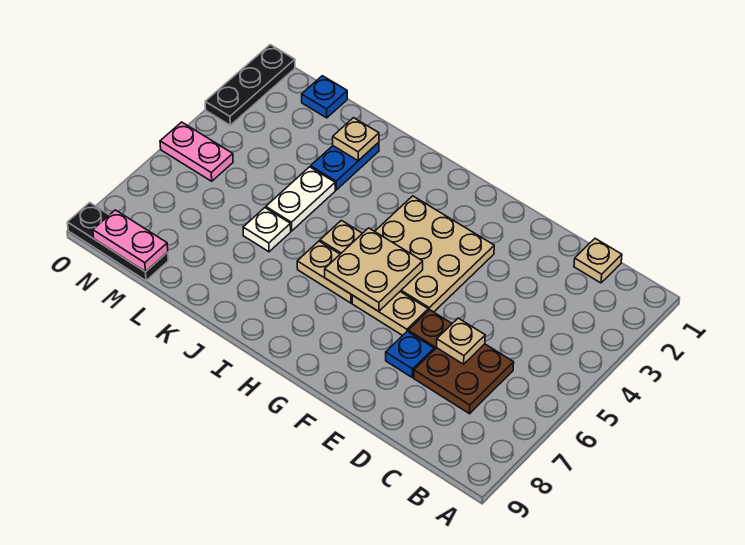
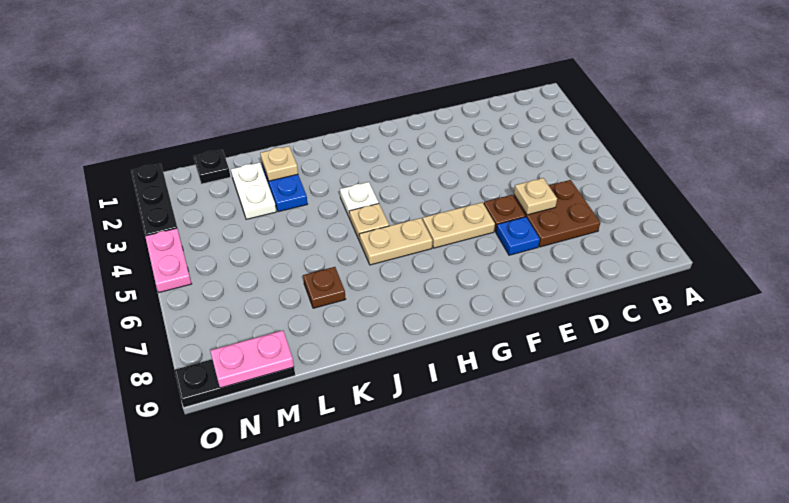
tan 1x1 plate [574,239,622,283] -> none
tan 3x3 plate [375,196,494,312] -> none
tan 2x2 plate [325,228,423,311] -> none
white 1x2 plate [266,167,335,231] -> white 1x2 plate moved to [231,162,276,219]
white 1x1 plate [243,208,291,252] -> white 1x1 plate moved to [340,182,379,218]
none -> brown 1x1 plate [303,267,345,308]
blue 1x1 plate [302,76,347,118] -> black 1x1 plate [194,150,231,184]
pink 1x2 plate [160,122,233,181] -> pink 1x2 plate turned to [145,228,192,292]

